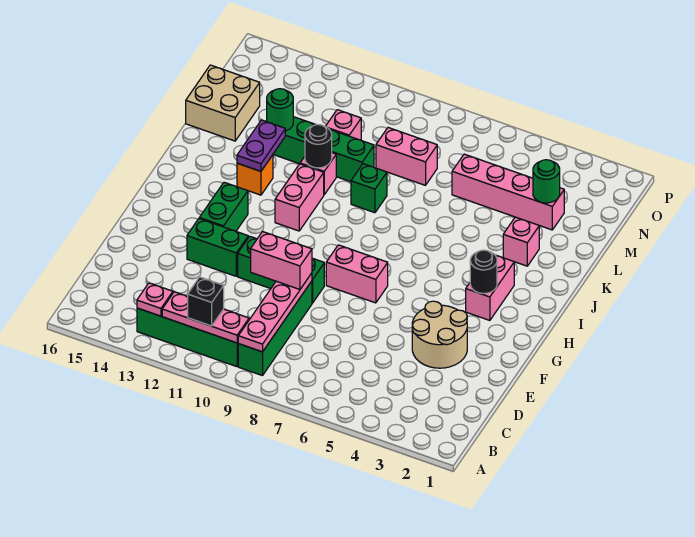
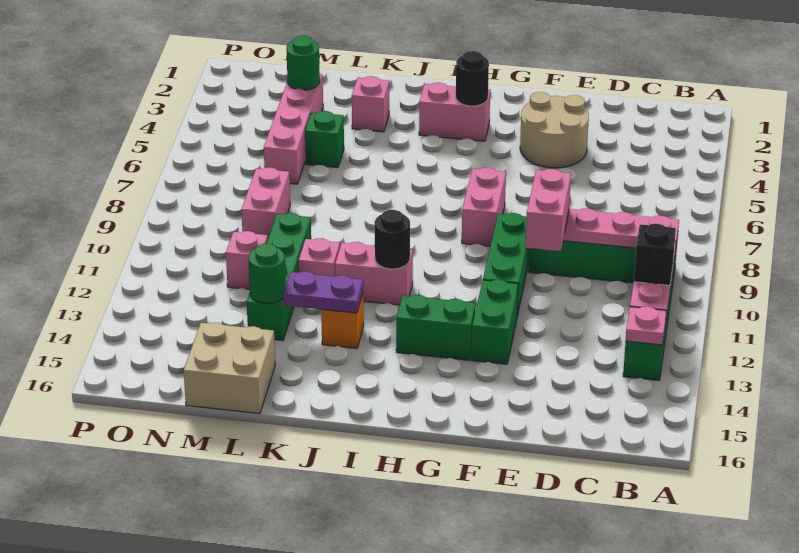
green 1x1 brick [351,164,387,213] -> green 1x1 brick moved to [305,111,344,168]
black 1x1 round brick [305,125,332,168] -> black 1x1 round brick moved to [375,210,410,269]

